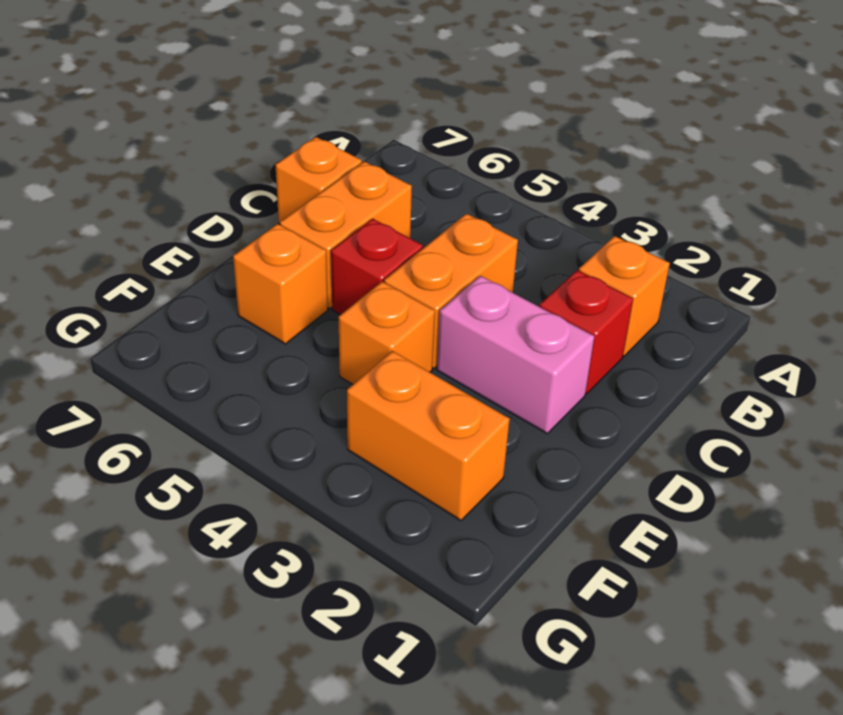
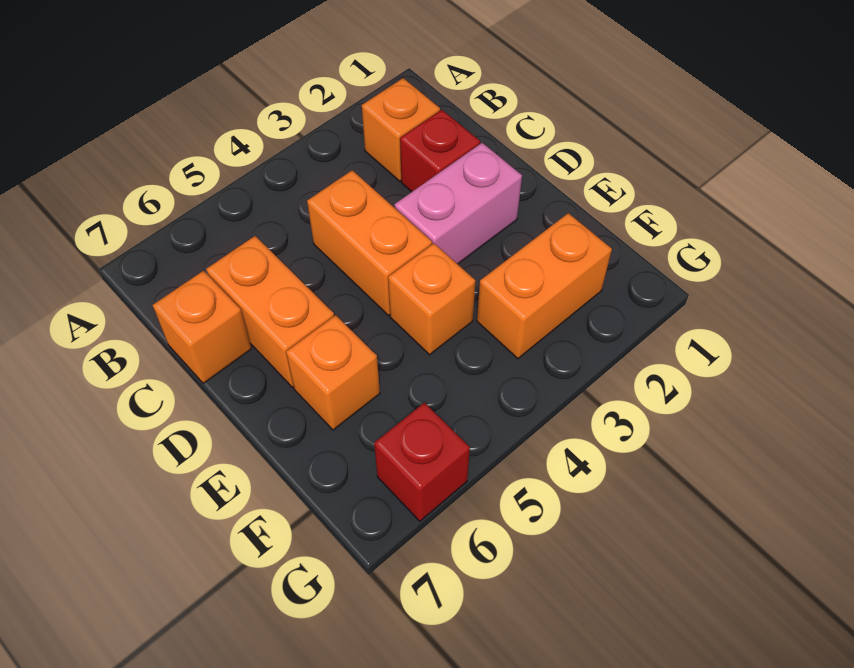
red 1x1 brick [331,219,423,315] -> red 1x1 brick moved to [374,403,470,521]

